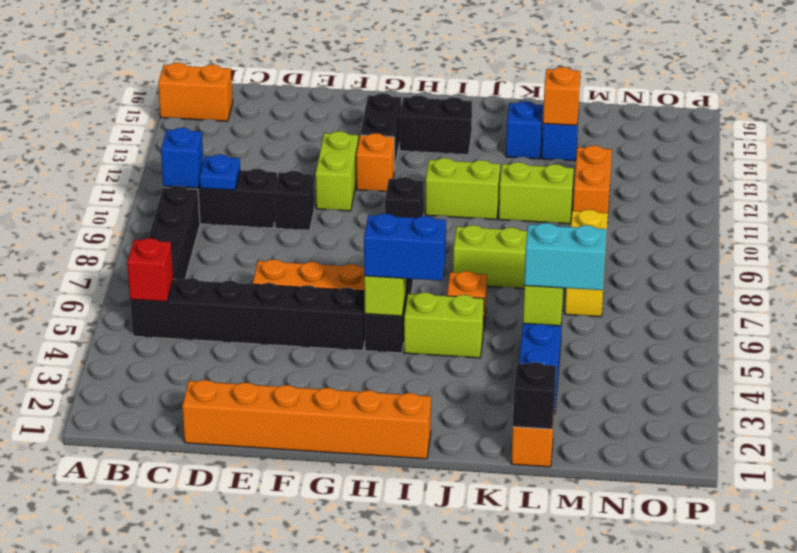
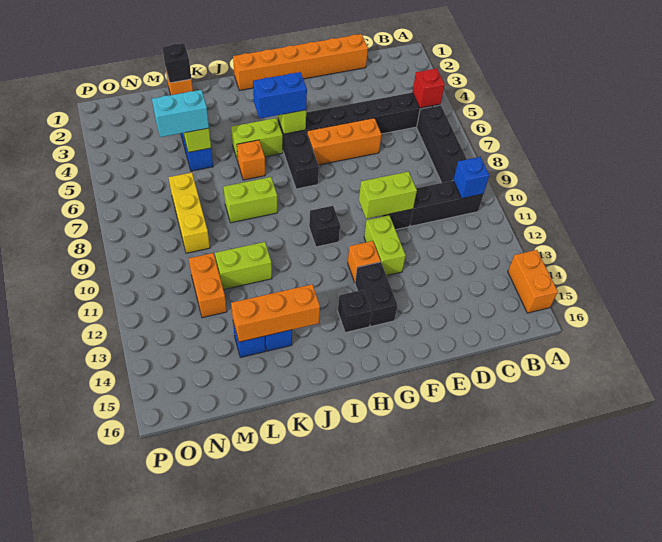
orange 1x2 brick [158,63,233,121] -> orange 1x2 brick turned to [508,250,558,313]
blue 1x1 plate [199,154,240,190] -> none
black 1x2 brick [400,95,472,155] -> black 1x1 brick [338,290,372,333]
lime 1x2 brick [425,158,500,220] -> lime 1x2 brick moved to [359,171,417,219]
orange 1x1 brick [543,67,581,125] -> orange 1x3 brick [231,284,320,342]

